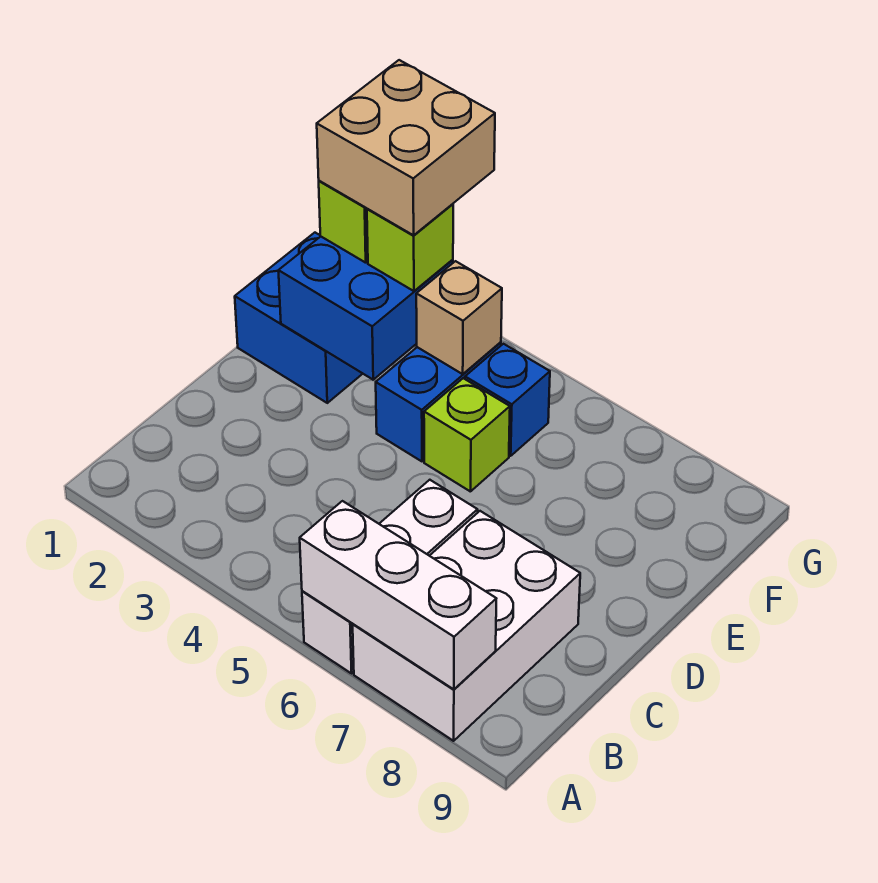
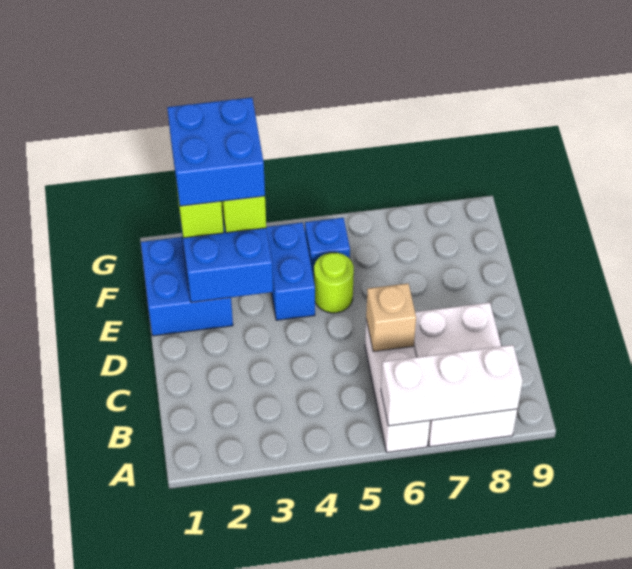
lime 1x1 brick [424,378,510,492] -> lime 1x1 round brick [314,253,354,313]
tan 2x2 brick [317,60,495,235] -> blue 2x2 brick [167,98,265,206]
tan 1x1 brick [416,261,502,374] -> tan 1x1 brick moved to [366,283,416,352]

